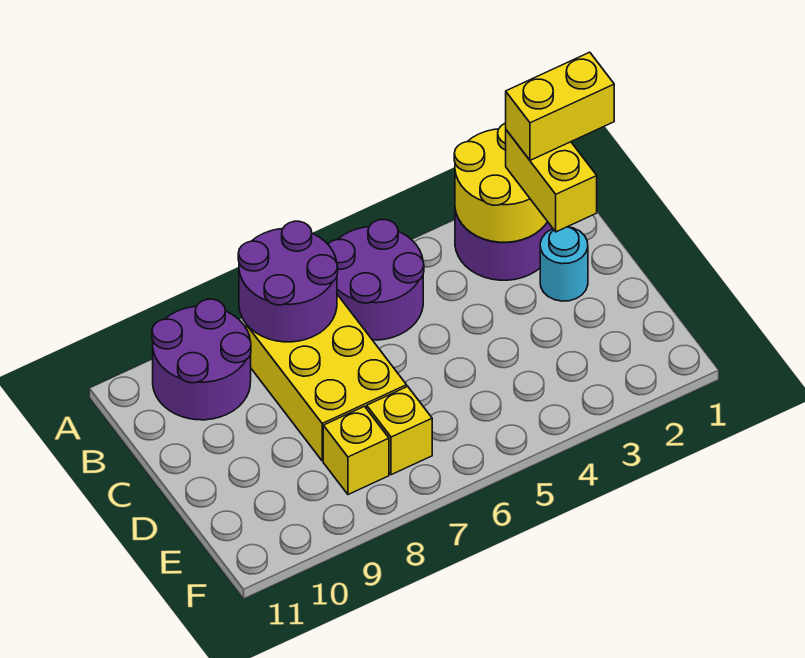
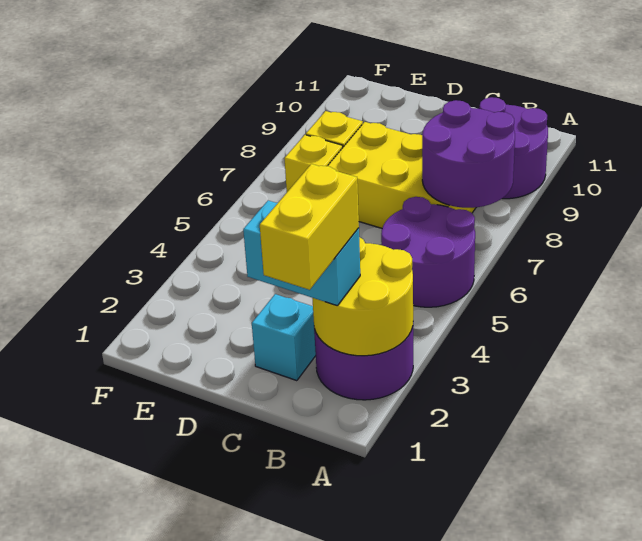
yellow 1x2 brick [506,130,597,232] -> cyan 1x2 brick [243,201,360,306]
cyan 1x1 round brick [540,227,588,301] -> cyan 1x1 brick [252,294,316,381]

